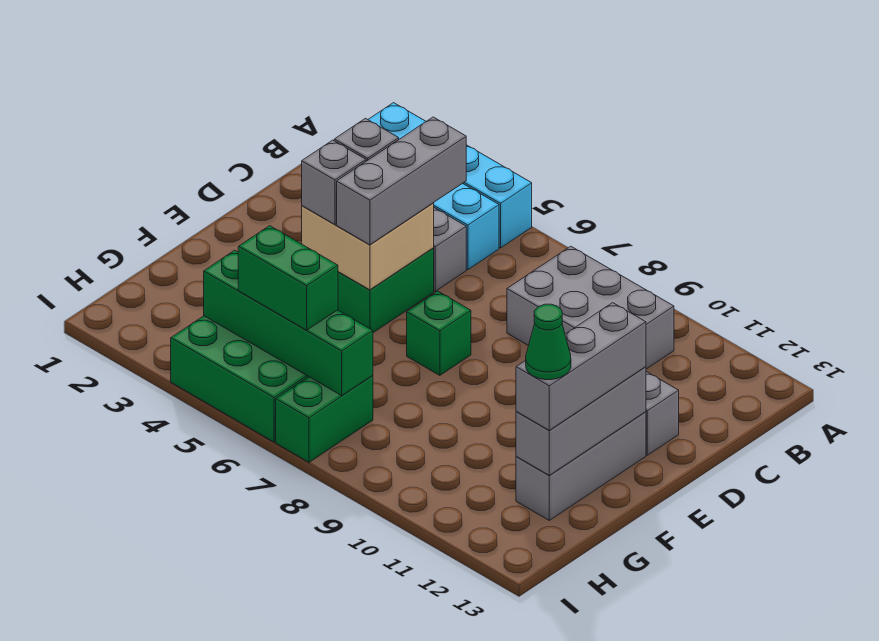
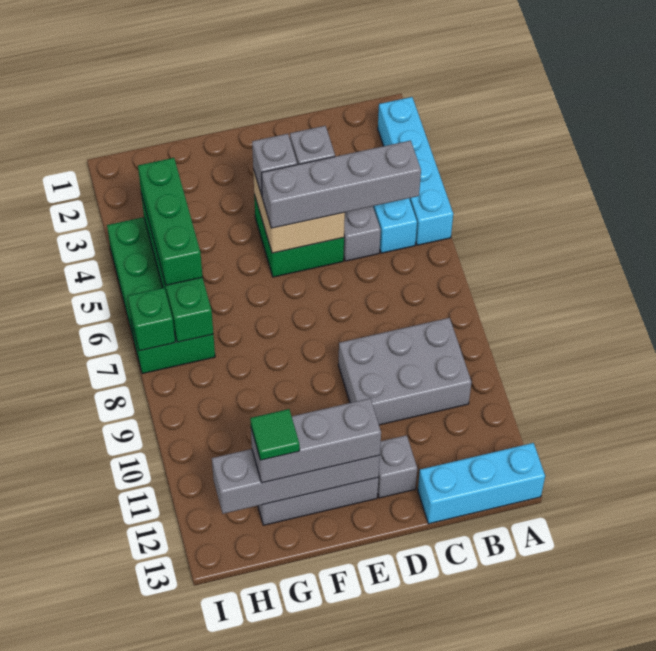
none -> cyan 1x3 brick [418,443,545,524]
grey 2x3 brick [507,246,674,369] -> grey 2x3 brick turned to [338,318,472,425]
grey 1x3 brick [337,117,466,245] -> grey 1x4 brick [262,141,421,228]
green 1x1 brick [407,291,471,375] -> green 1x1 brick moved to [128,288,175,351]
grey 1x3 brick [516,367,646,476] -> grey 1x4 brick [212,449,380,514]
green 1x1 cone [526,304,571,380] -> green 1x1 tile [250,409,300,460]
green 1x2 brick [238,226,338,330] -> green 1x3 brick [138,158,202,285]

